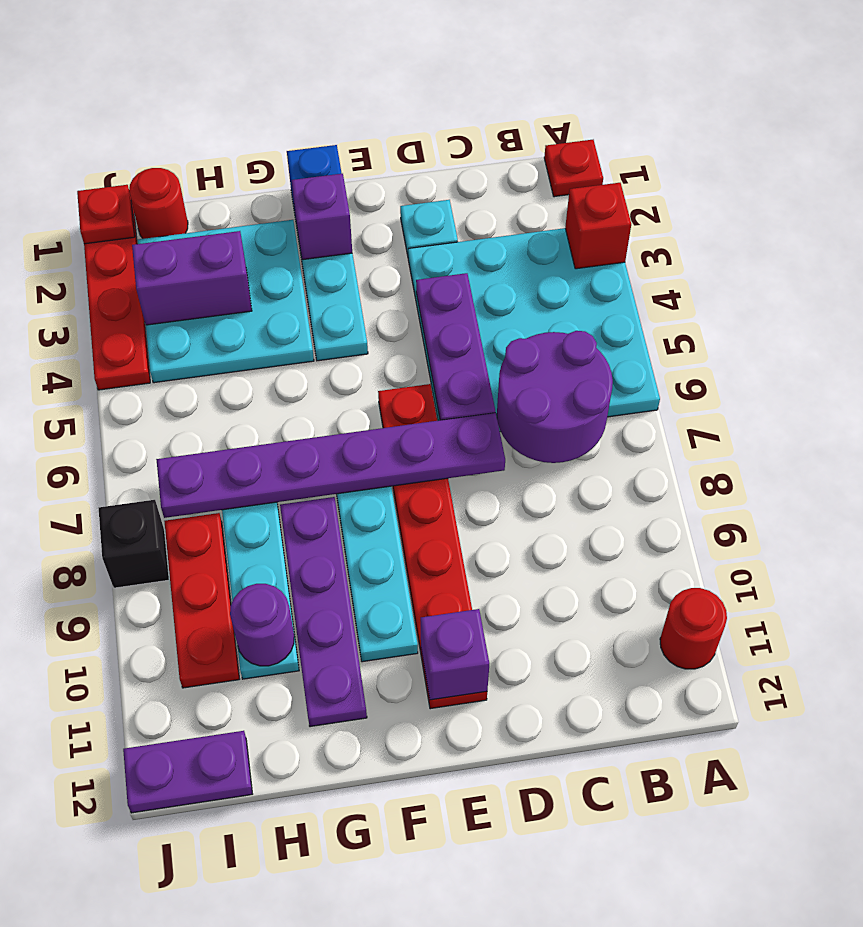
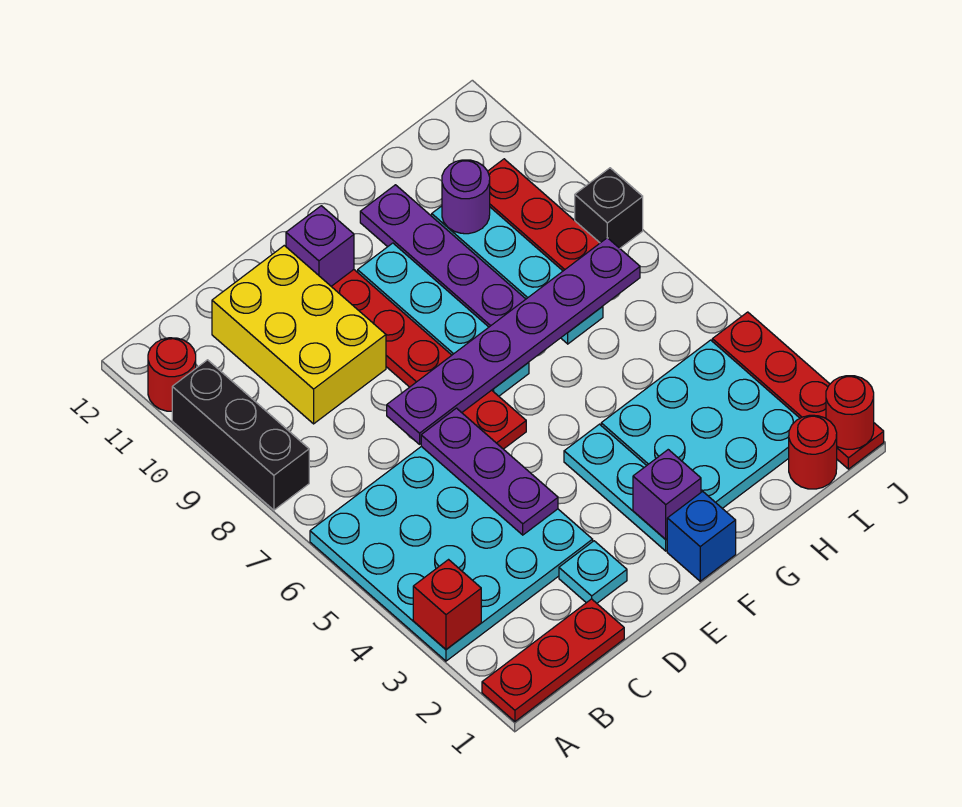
red 1x1 plate [544,140,603,197] -> red 1x3 plate [482,599,624,721]
none -> black 1x3 brick [172,360,309,510]
purple 2x2 round brick [497,331,613,463] -> none
none -> yellow 2x3 brick [212,246,386,424]
purple 1x2 brick [132,231,252,325] -> none
purple 1x2 plate [123,731,252,813] -> none
red 1x1 plate [77,185,135,244] -> red 1x1 round brick [826,376,874,449]

